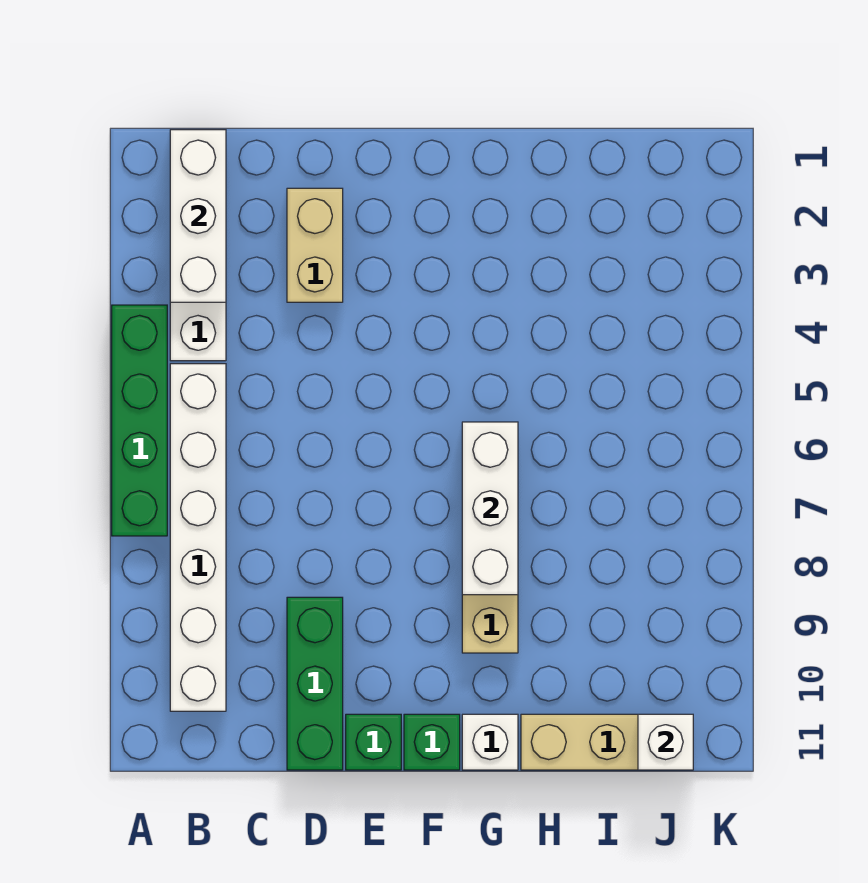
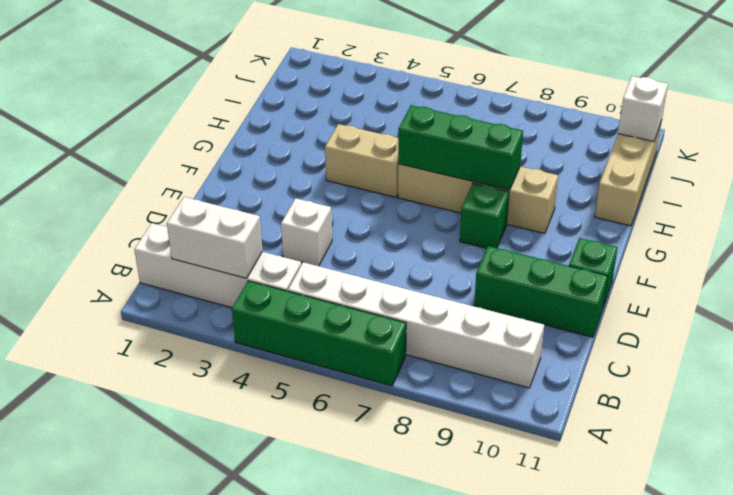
white 1x3 brick [170,130,226,302] -> white 1x2 brick [167,197,262,278]
tan 1x2 brick [287,188,343,302] -> tan 1x2 brick moved to [325,124,398,197]
green 1x1 brick [404,714,460,770] -> green 1x1 brick moved to [460,183,509,248]
white 1x3 brick [462,422,518,595] -> green 1x3 brick [398,105,523,190]
white 1x1 brick [462,714,518,770] -> white 1x1 brick moved to [281,198,332,266]

